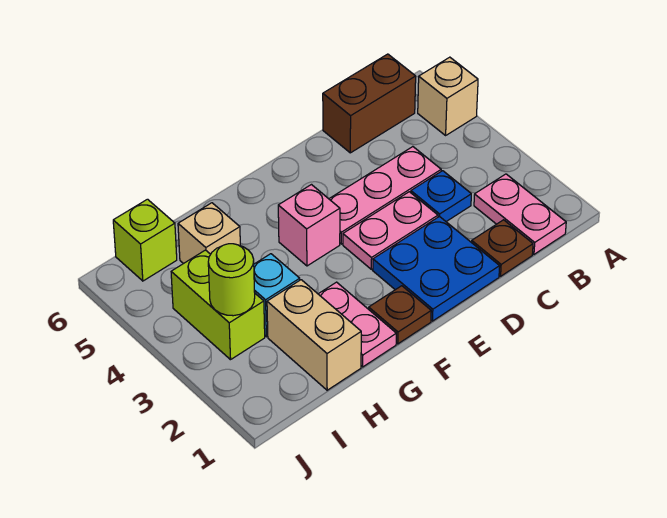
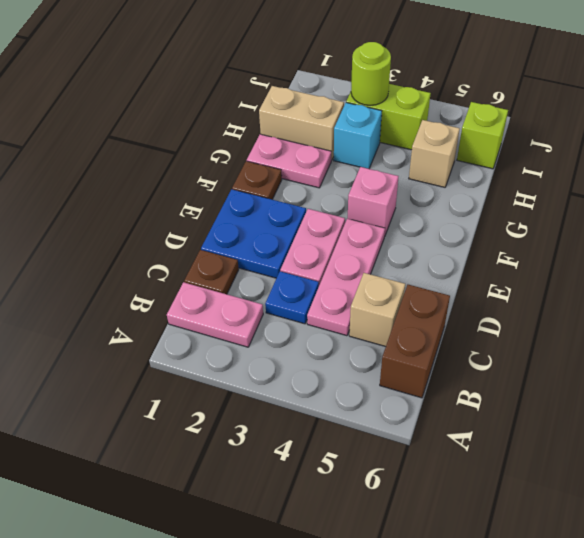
tan 1x1 brick [418,57,478,135] -> tan 1x1 brick moved to [349,273,405,347]

